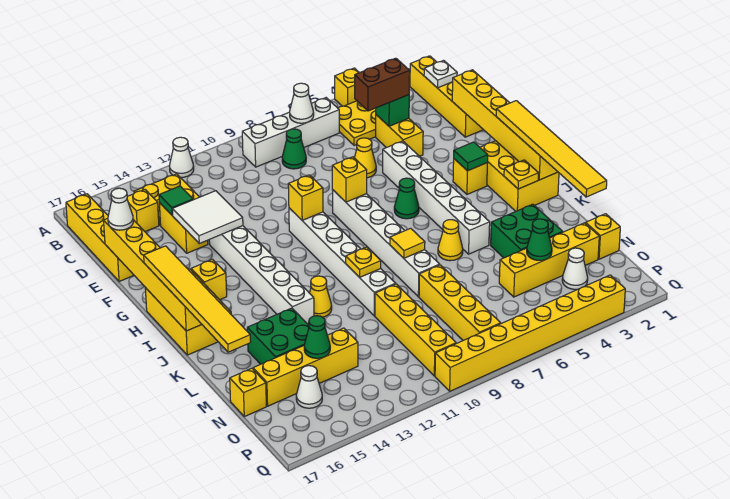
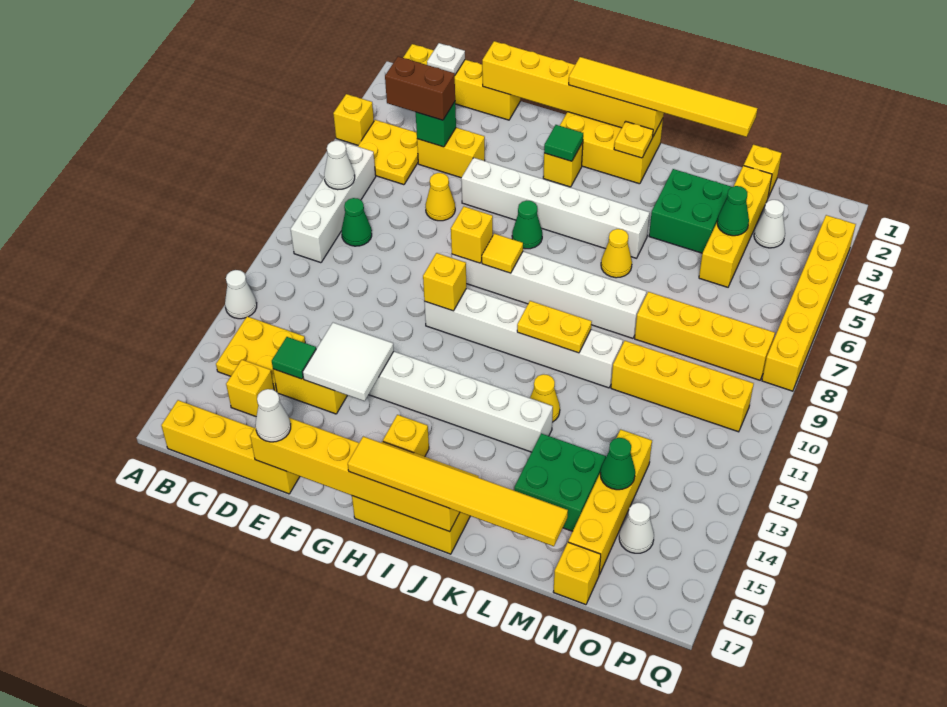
brown 1x2 brick [355,58,410,111] -> brown 1x2 brick turned to [385,57,455,120]
yellow 1x1 tile [390,228,425,258] -> yellow 1x1 tile moved to [482,234,523,273]
yellow 1x1 plate [346,247,381,277] -> yellow 1x2 plate [517,301,592,353]
yellow 1x8 brick [435,275,625,391] -> yellow 1x6 brick [762,215,856,391]

